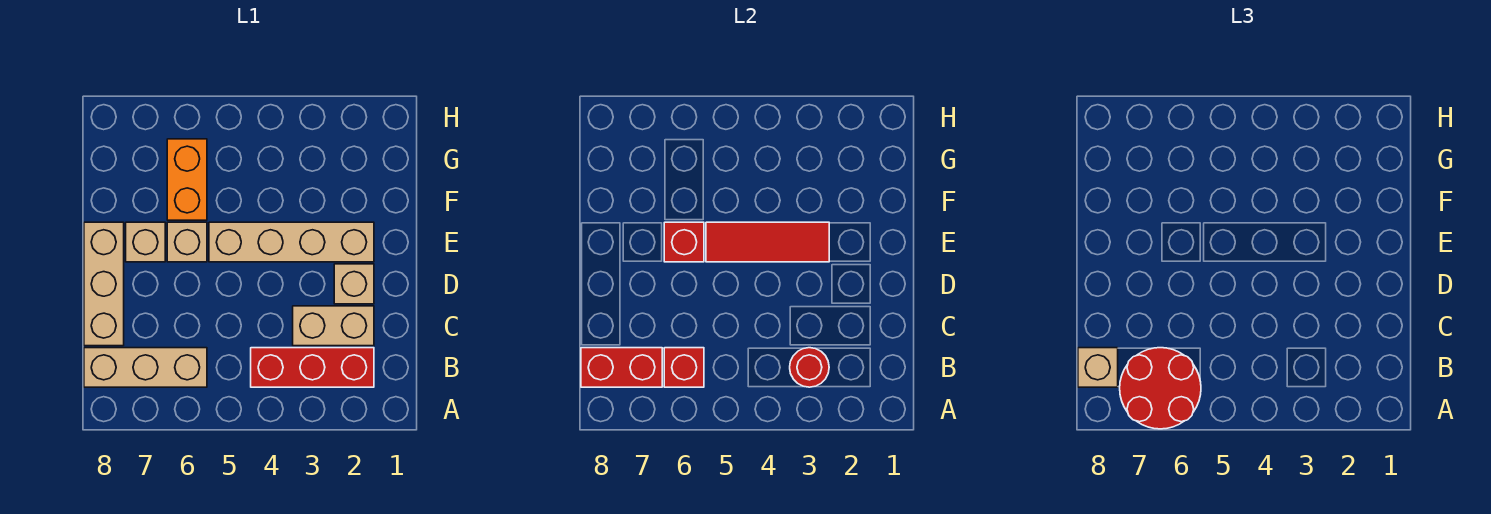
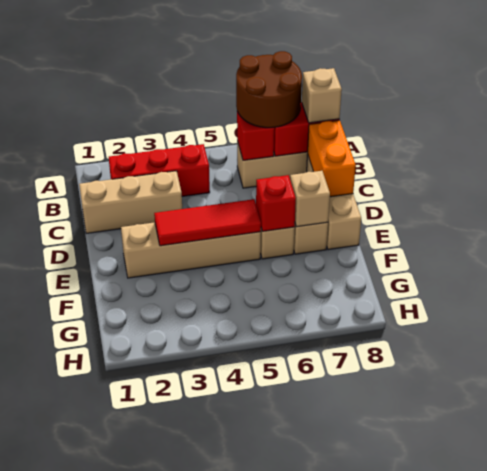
red 2x2 round brick [1120,348,1201,429] -> brown 2x2 round brick [236,51,302,128]
red 1x1 round brick [790,348,829,387] -> none
tan 1x2 brick [293,306,374,346] -> tan 1x3 brick [79,171,182,234]
tan 1x1 brick [334,264,374,304] -> tan 1x1 brick moved to [290,171,330,227]
orange 1x2 brick [167,139,207,220] -> orange 1x2 brick moved to [308,120,356,197]

